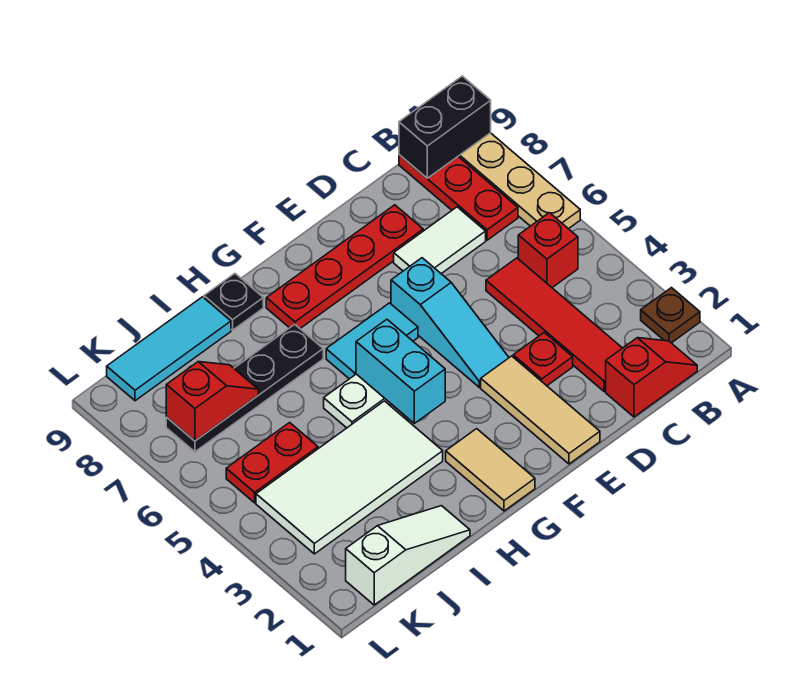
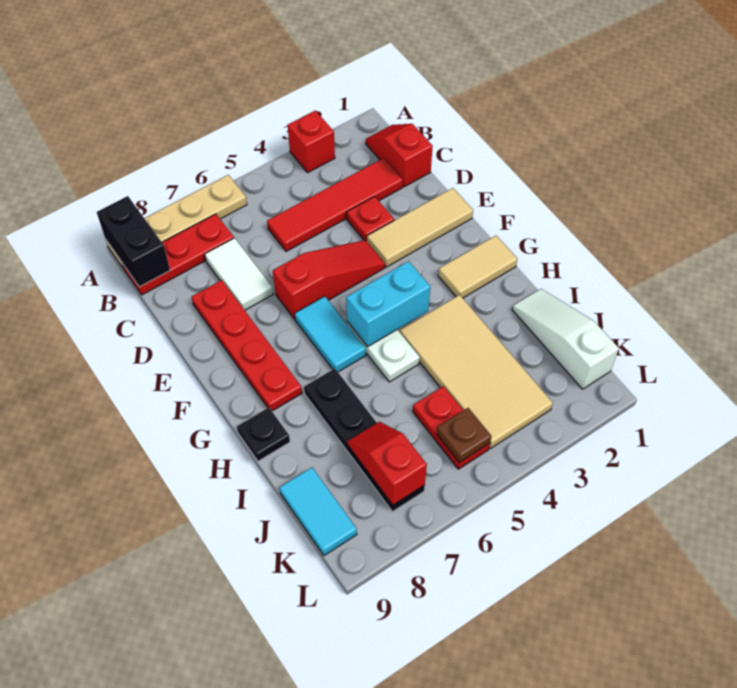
brown 1x1 plate [641,288,700,343] -> brown 1x1 plate moved to [437,408,491,463]
red 1x1 brick [518,213,578,288] -> red 1x1 brick moved to [288,111,335,173]
cyan 1x3 slope [391,258,509,387] -> red 1x3 slope [273,240,385,319]
white 2x4 tile [256,401,443,554] -> tan 2x4 tile [400,295,553,448]
cyan 1x3 tile [107,297,231,401] -> cyan 1x2 tile [279,467,357,556]

